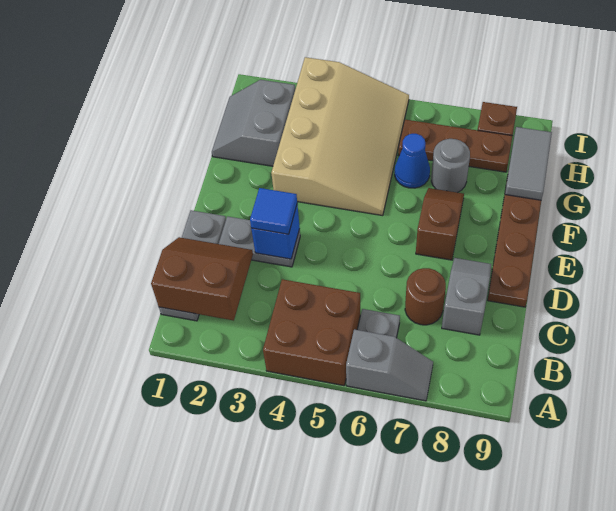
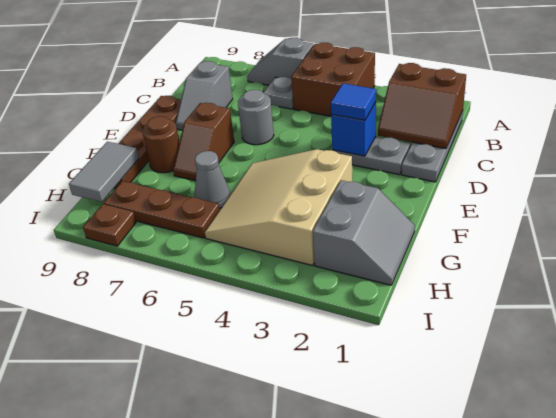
brown 1x1 round brick [405,268,446,325] -> brown 1x1 round brick moved to [142,116,180,173]
tan 3x4 slope [271,57,409,216] -> tan 3x3 slope [205,149,352,266]
blue 1x1 cone [395,134,430,188] -> grey 1x1 cone [195,151,230,209]
grey 1x1 round brick [431,139,470,193] -> grey 1x1 round brick moved to [238,90,274,145]

